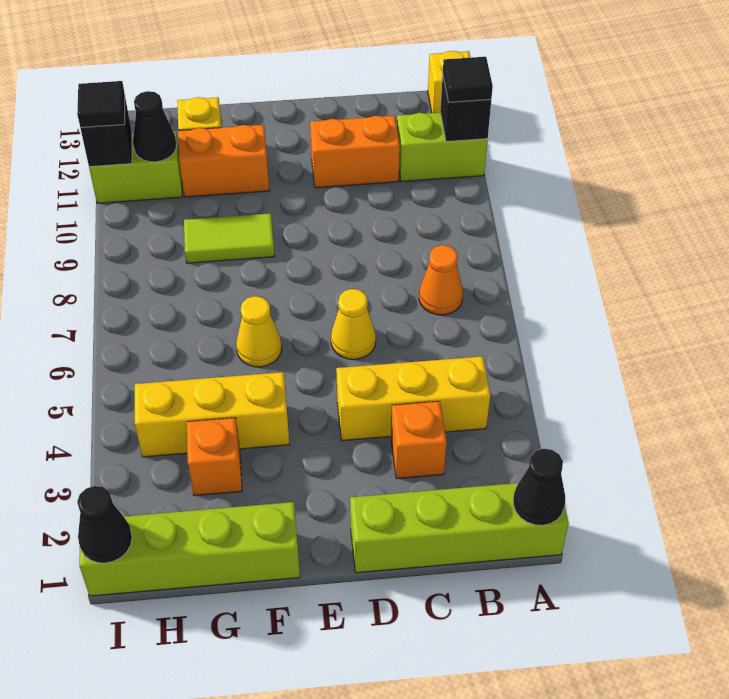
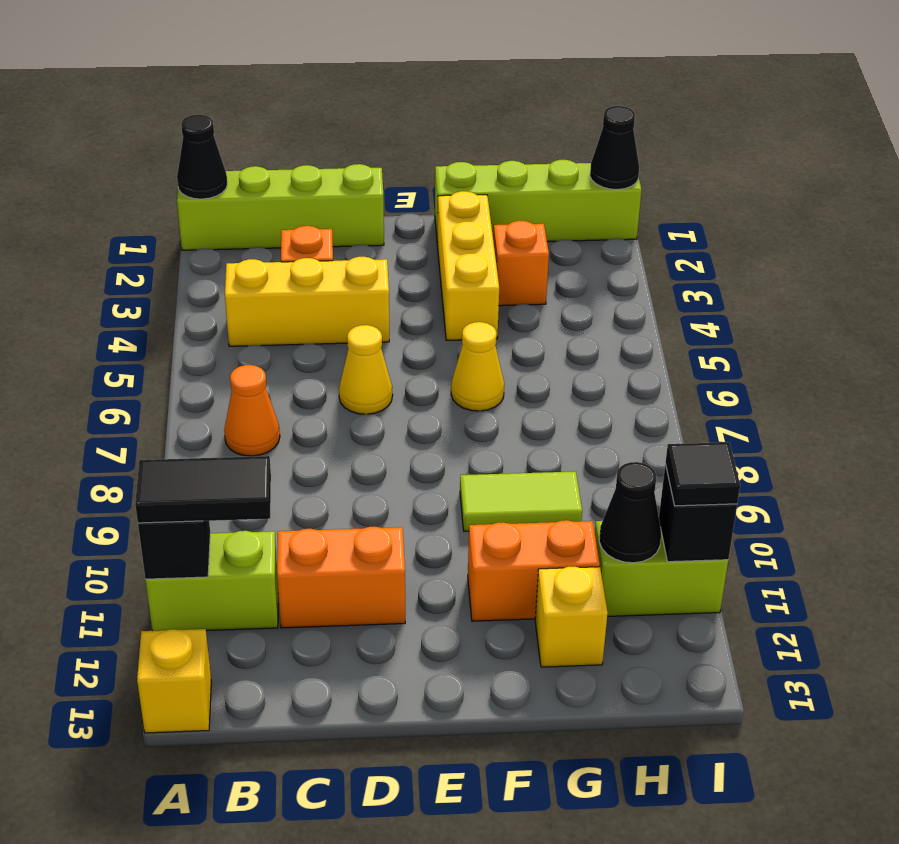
black 1x1 tile [443,57,493,102] -> black 1x2 tile [135,456,271,523]
yellow 1x3 brick [135,372,290,457] -> yellow 1x3 brick turned to [437,191,499,340]

